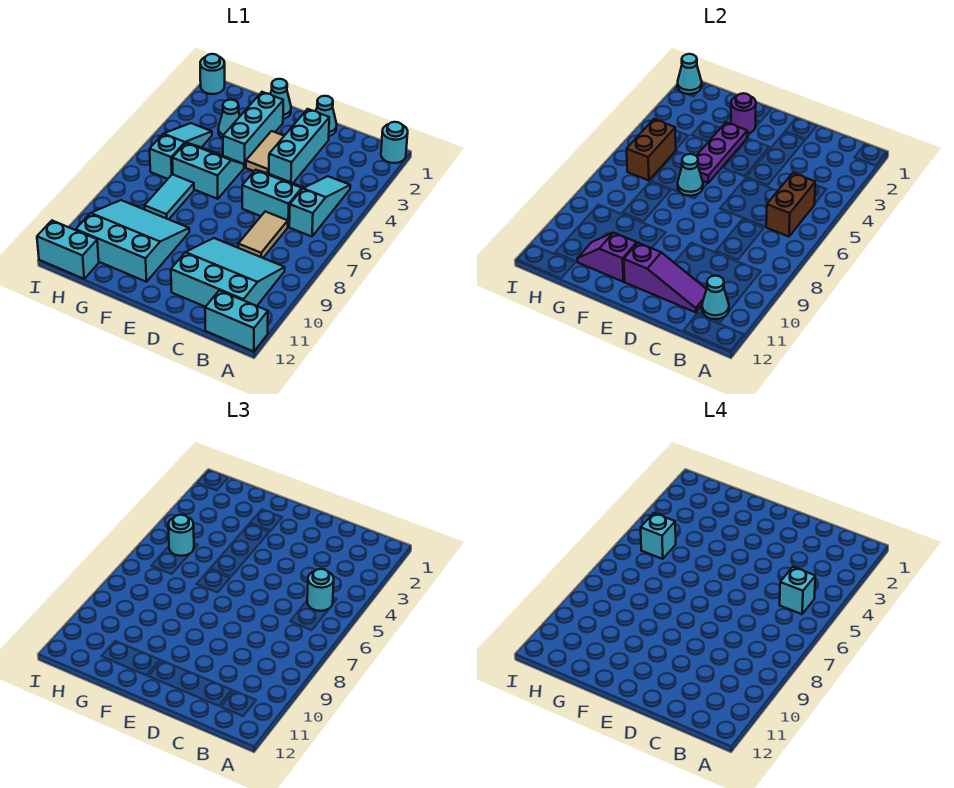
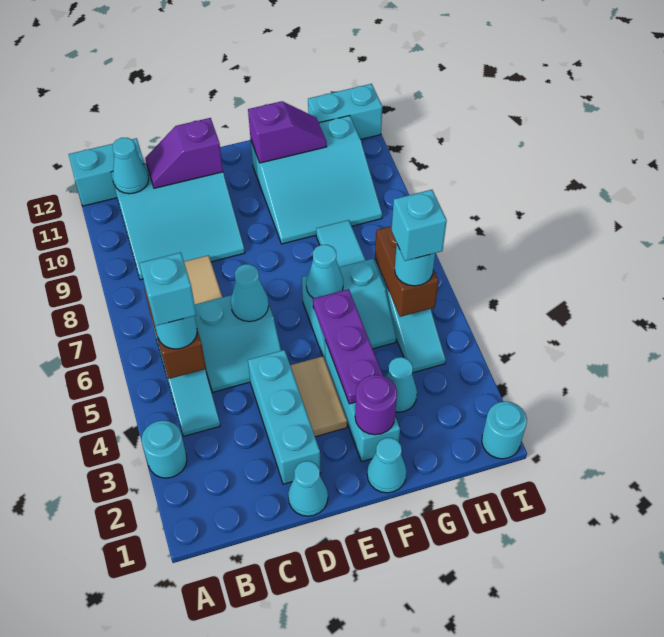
cyan 1x1 round brick [381,122,408,163] -> cyan 1x1 round brick moved to [141,420,187,478]
purple 1x3 slope [624,243,707,312] -> purple 1x2 slope [145,118,223,188]
cyan 1x1 cone [678,54,702,94] -> cyan 1x1 cone moved to [231,264,269,321]

